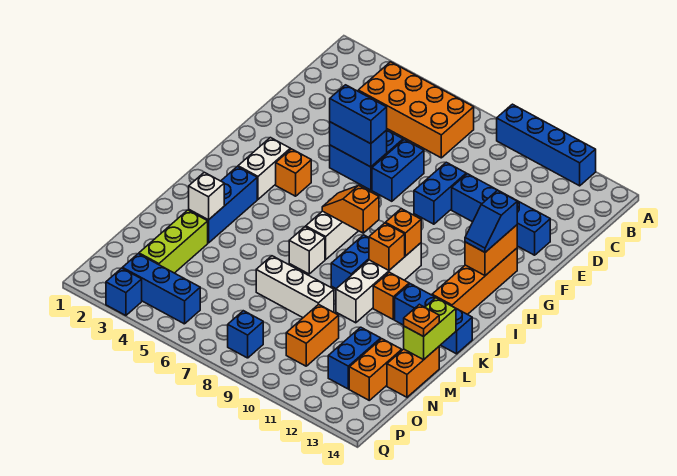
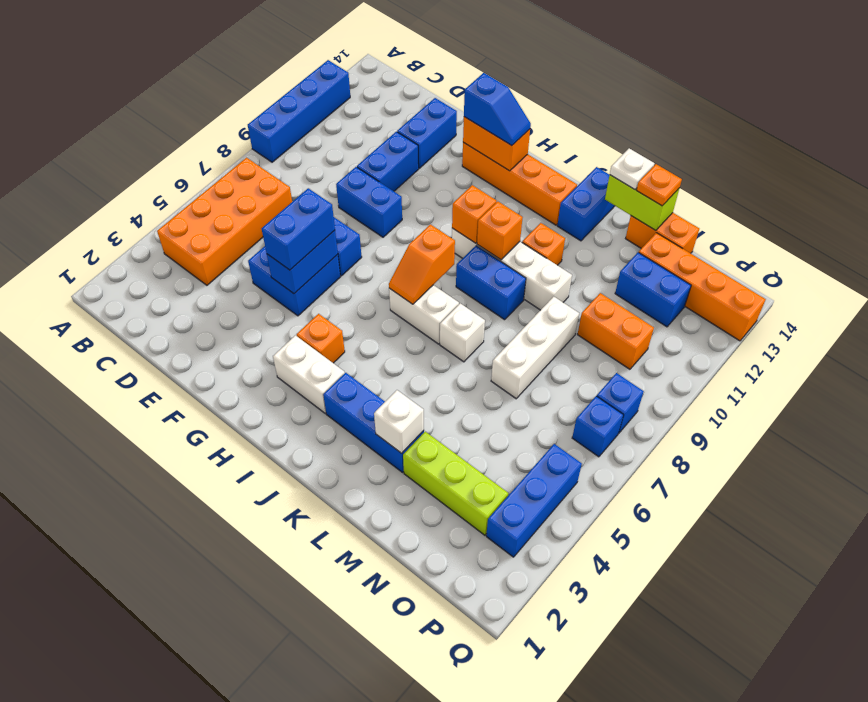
blue 1x3 brick [395,284,472,354] -> blue 1x2 brick [557,167,615,241]
none -> white 1x1 plate [610,148,654,190]
orange 1x2 brick [349,339,402,400] -> orange 1x4 brick [639,233,766,341]
blue 1x1 brick [106,268,142,316] -> blue 1x1 brick moved to [572,396,623,457]

